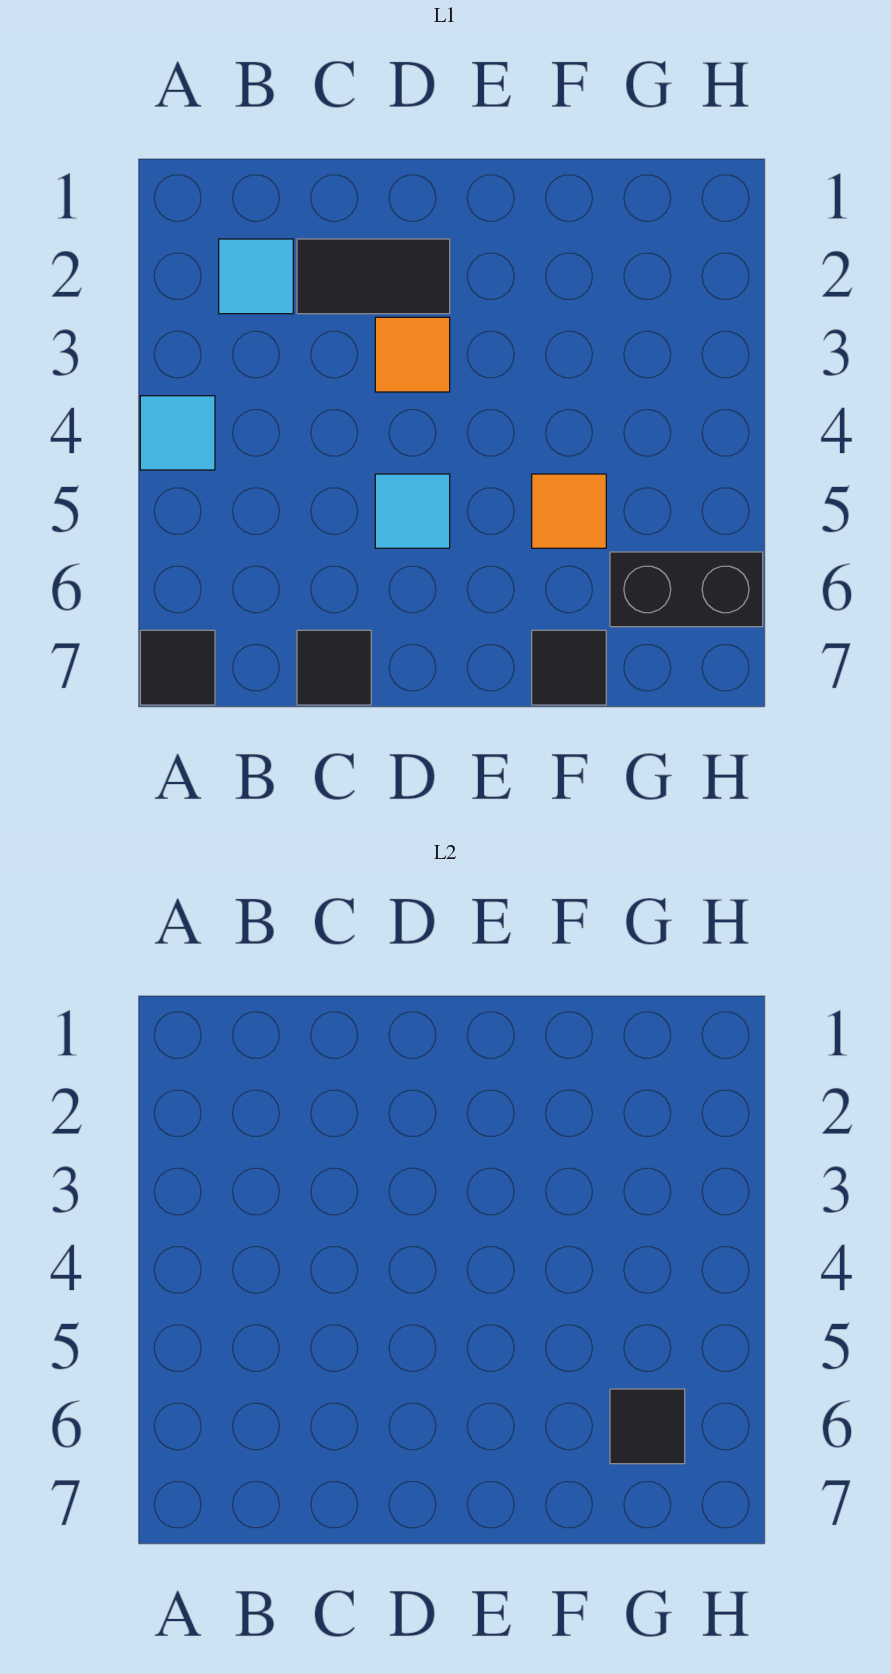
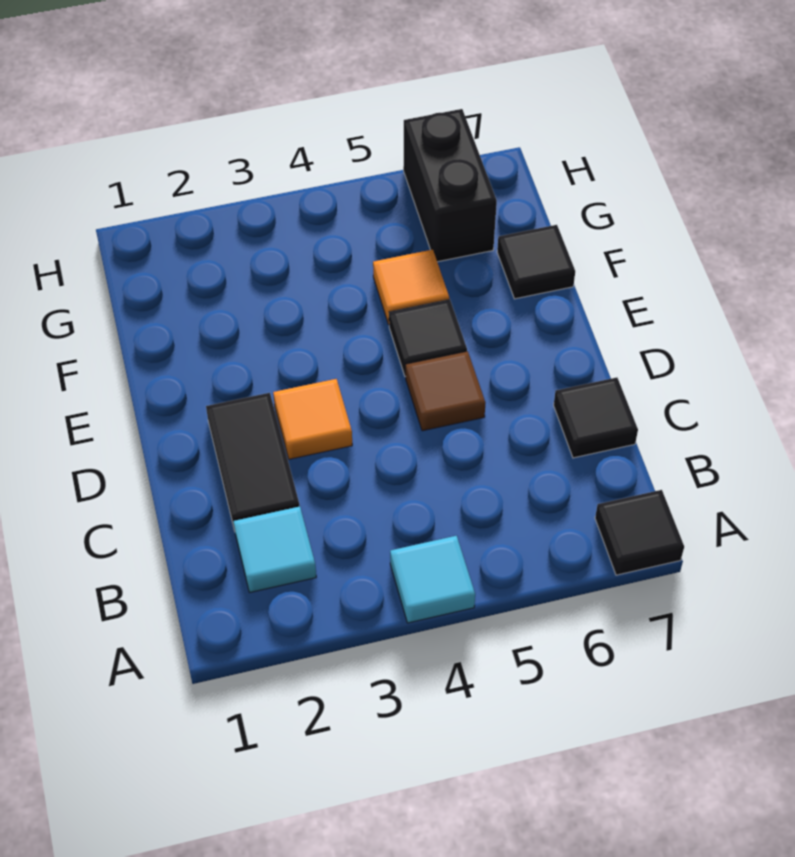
cyan 1x1 tile [375,474,450,548] -> brown 1x1 tile [406,351,485,431]
black 1x1 tile [610,1389,685,1464] -> black 1x1 tile moved to [389,299,467,377]

